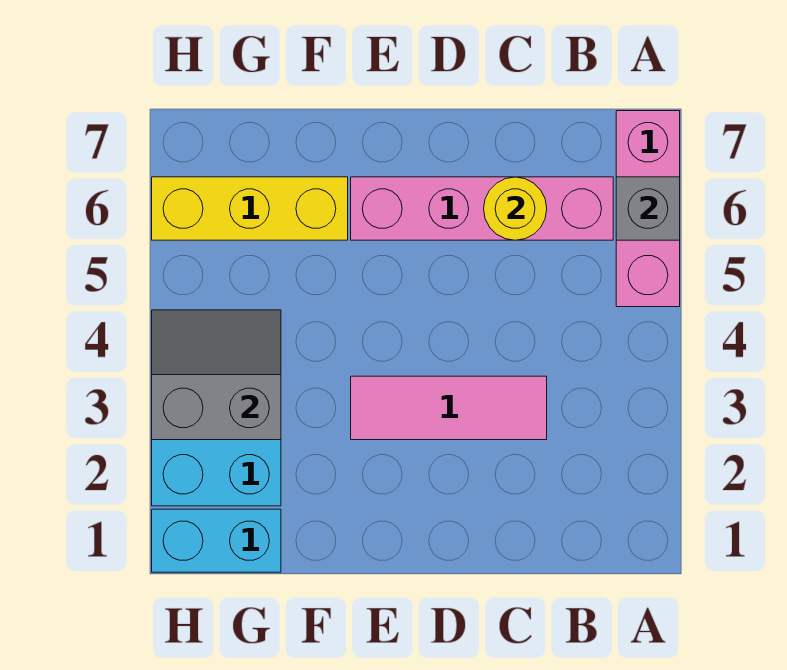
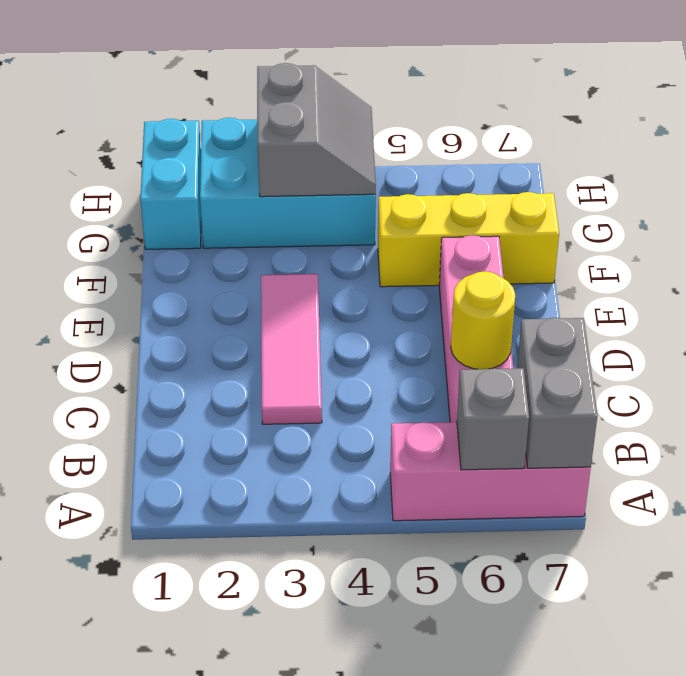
none -> grey 1x2 brick [517,318,598,468]
yellow 1x3 brick [152,177,348,240] -> yellow 1x3 brick turned to [378,192,559,287]

